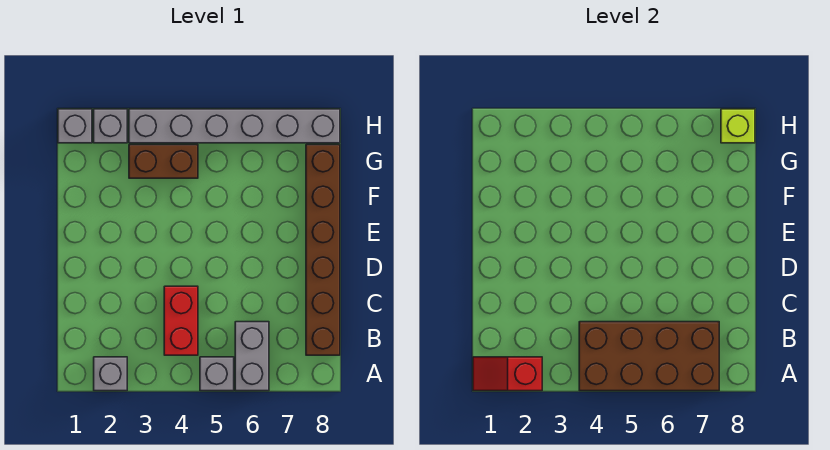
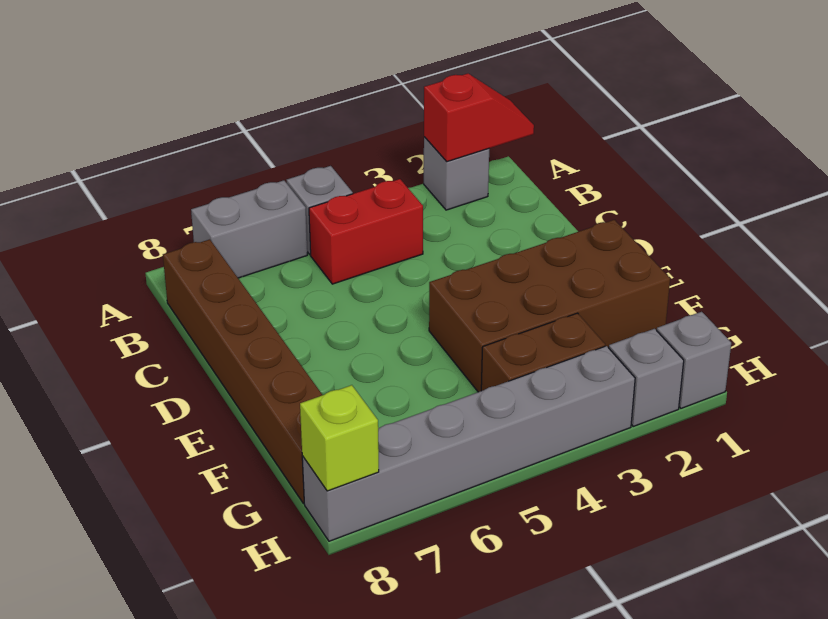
brown 2x4 brick [579,322,719,391] -> brown 2x4 brick moved to [429,220,670,392]
grey 1x2 brick [235,322,269,391] -> grey 1x2 brick turned to [191,180,307,278]
red 1x2 brick [164,286,198,355] -> red 1x2 brick turned to [309,179,423,284]

